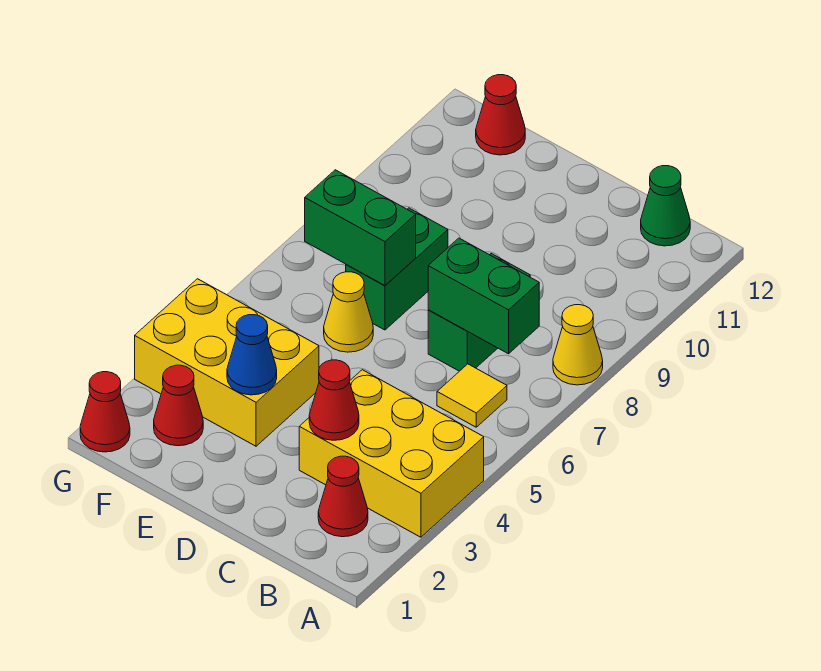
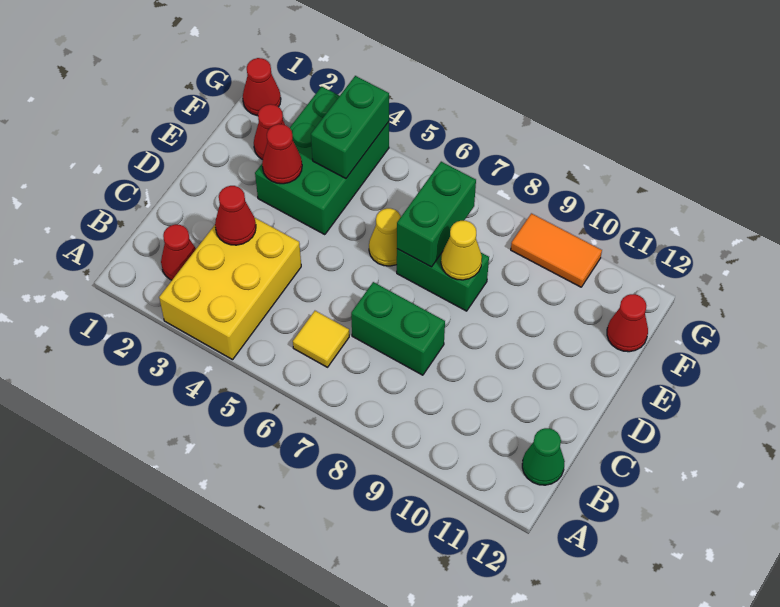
yellow 1x1 cone [553,305,603,385] -> yellow 1x1 cone moved to [441,221,482,280]
green 1x2 brick [428,238,539,354] -> green 1x2 brick moved to [311,76,389,178]
yellow 2x3 brick [135,279,319,446] -> green 2x3 brick [255,87,389,235]
blue 1x1 cone [227,315,277,395] -> red 1x1 cone [262,124,302,184]
none -> orange 1x2 tile [511,213,602,287]

